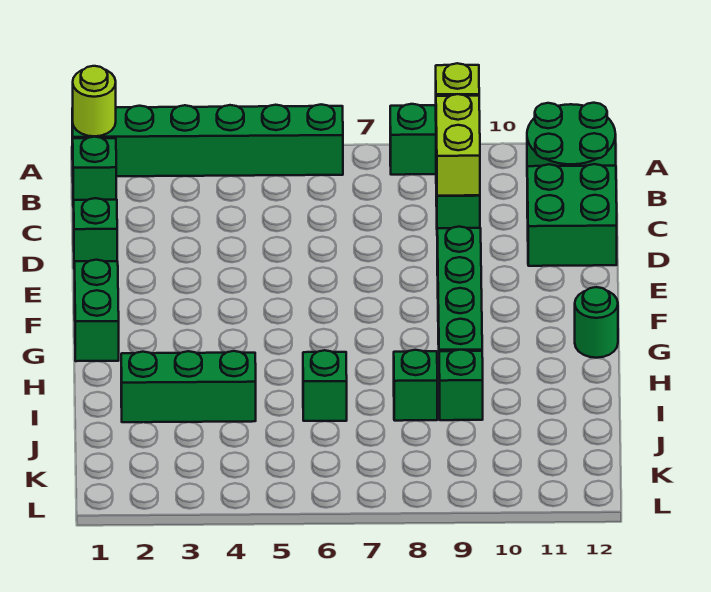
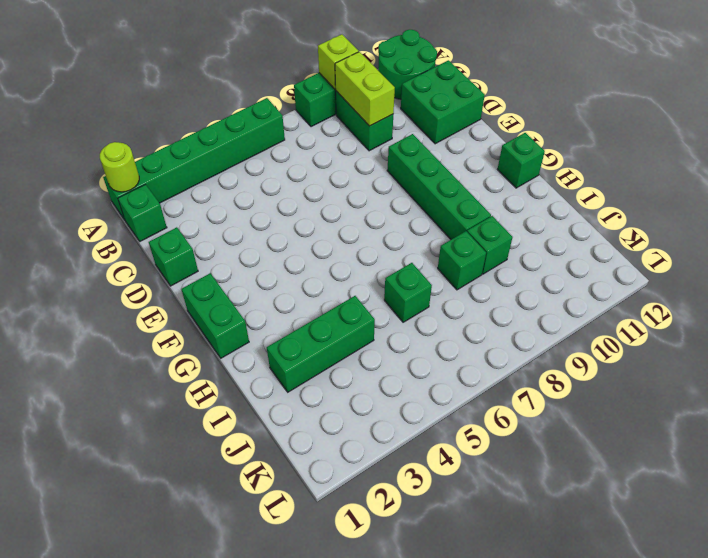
green 1x1 round brick [575,287,618,358] -> green 1x1 brick [497,133,545,188]

